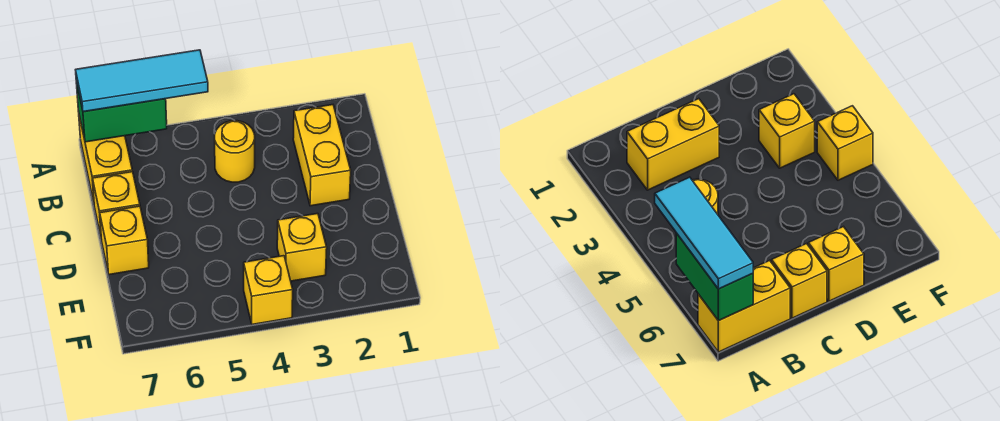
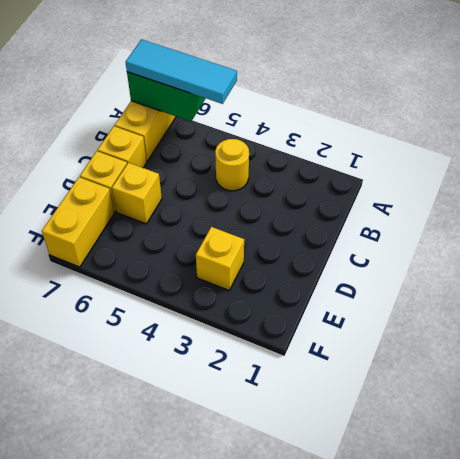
yellow 1x2 brick [293,105,351,206] -> yellow 1x2 brick moved to [42,177,114,267]
yellow 1x1 brick [244,256,293,325] -> yellow 1x1 brick moved to [112,163,162,224]

